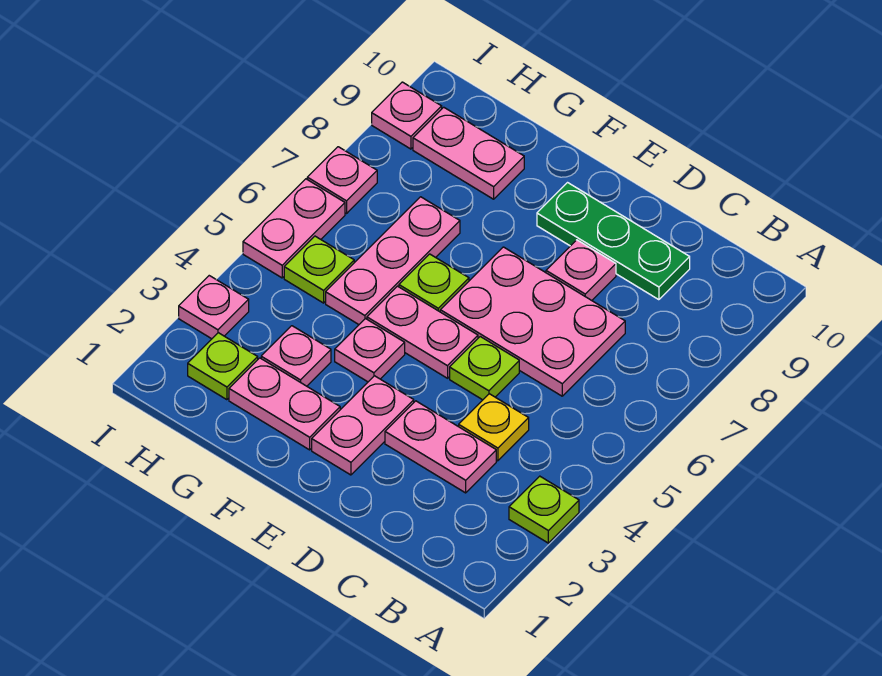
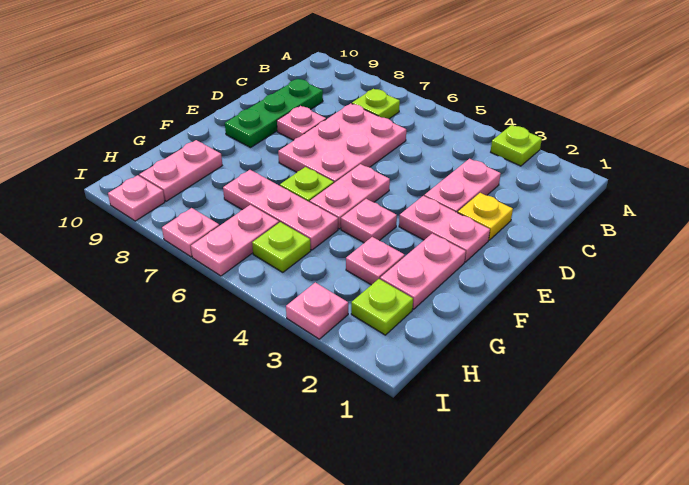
yellow 1x1 plate [459,394,529,461] -> yellow 1x1 plate moved to [458,193,513,240]
lime 1x1 plate [450,337,519,400] -> lime 1x1 plate moved to [352,89,400,119]
pink 1x2 plate [243,179,345,278] -> pink 1x2 plate turned to [191,205,279,276]

